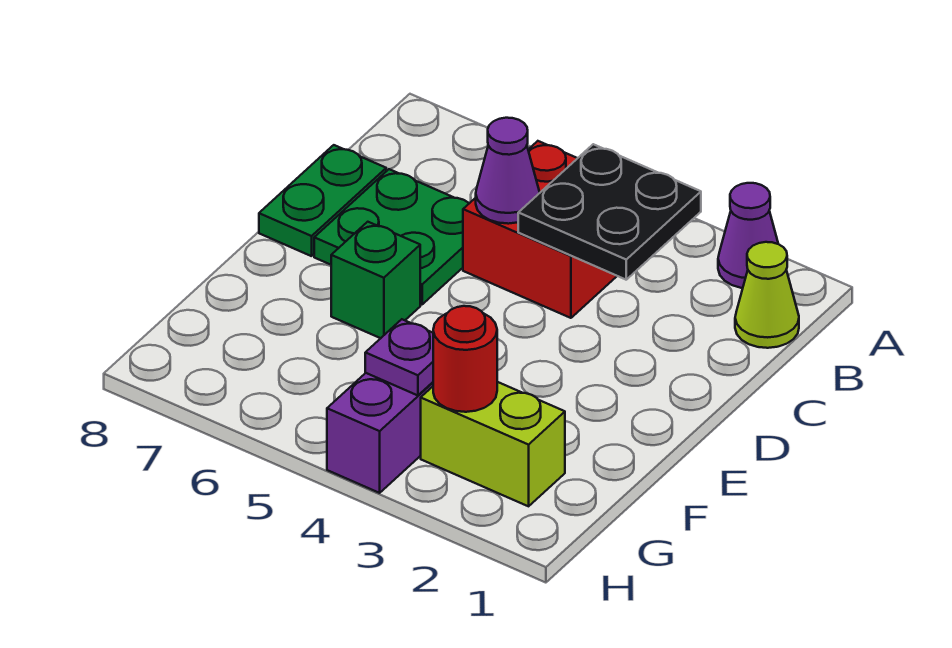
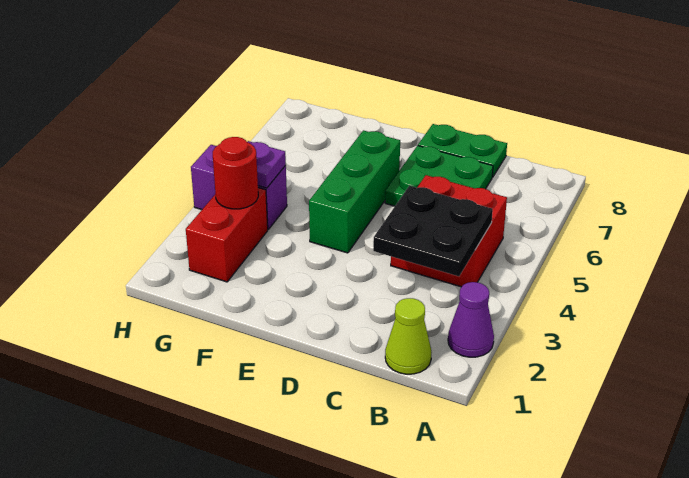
purple 1x1 cone [476,118,540,224] -> none
green 1x1 brick [331,222,420,338] -> green 1x3 brick [309,130,400,253]
lime 1x2 brick [421,382,565,506] -> red 1x2 brick [186,188,268,282]

